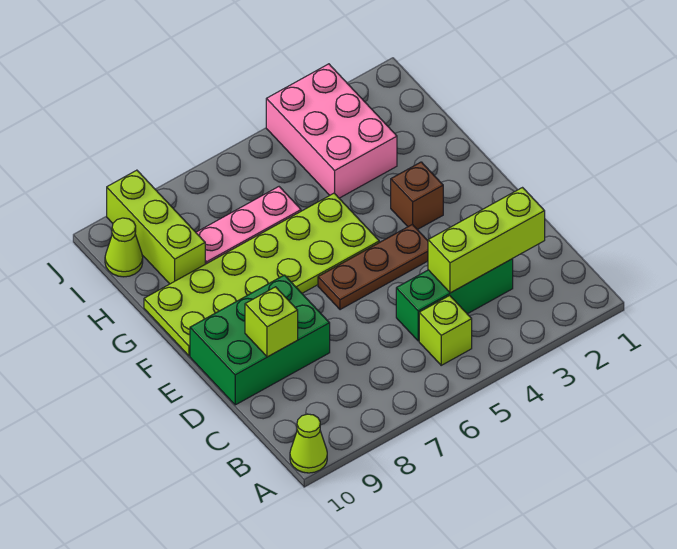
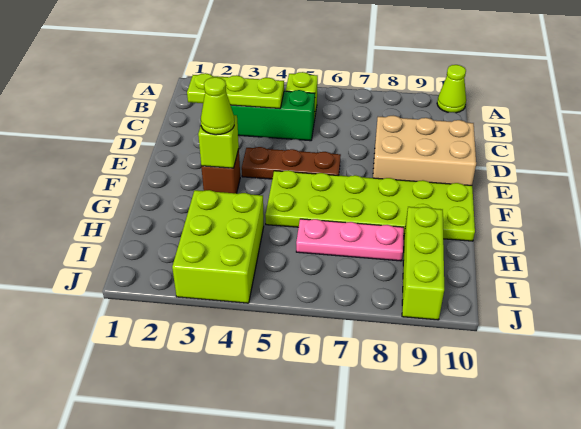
lime 1x3 brick [428,188,545,293] -> lime 1x3 plate [187,73,284,109]
green 2x3 brick [190,275,330,405] -> tan 2x3 brick [373,116,476,185]
lime 1x1 brick [245,287,298,357] -> lime 1x1 brick moved to [198,115,239,168]
pink 2x3 brick [266,64,397,198] -> lime 2x3 brick [172,190,264,303]
lime 1x1 cone [105,218,143,277] -> lime 1x1 cone moved to [201,77,234,135]

